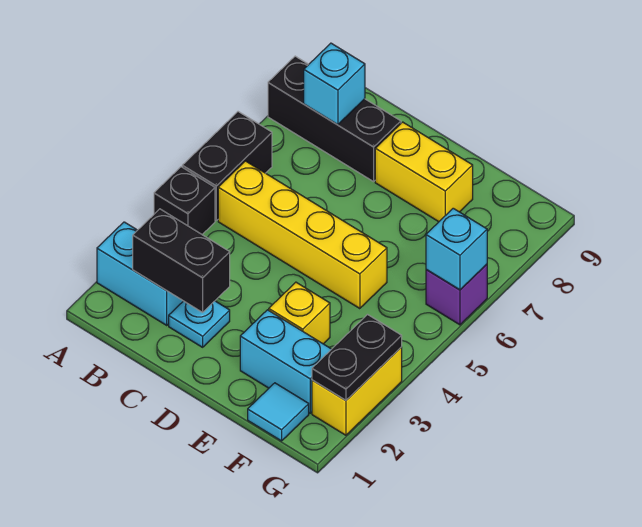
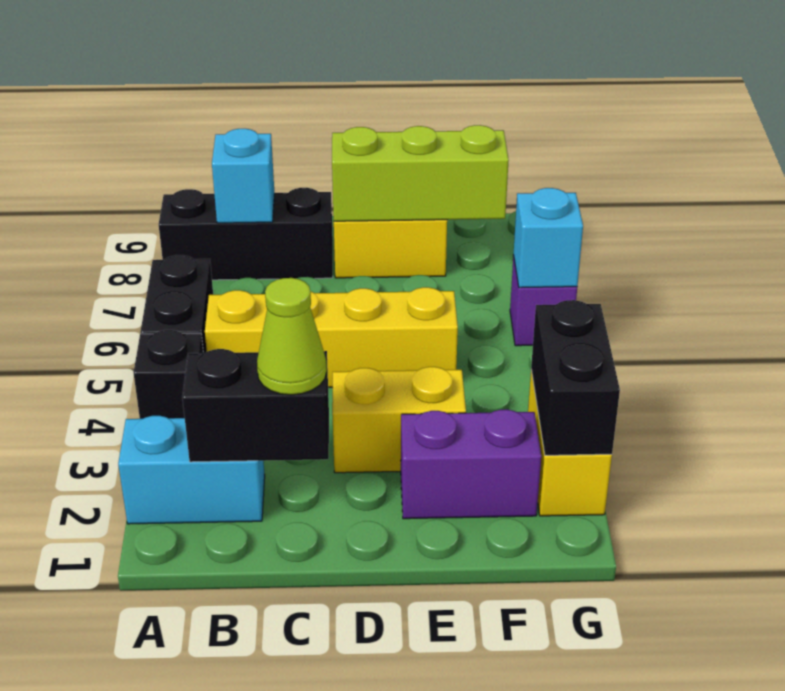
cyan 1x1 plate [169,301,230,347] -> none
none -> lime 1x1 cone [257,278,327,395]
none -> lime 1x3 brick [332,125,509,221]
cyan 1x2 brick [240,310,331,413] -> purple 1x2 brick [401,409,541,519]
yellow 1x1 brick [269,282,330,344] -> yellow 1x2 brick [332,367,466,473]
cyan 1x1 tile [248,383,309,441] -> none
black 1x2 plate [312,315,402,400] -> black 1x2 brick [531,300,620,455]

